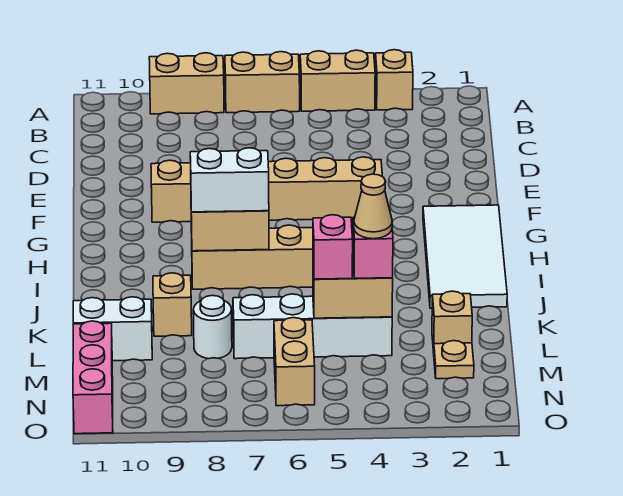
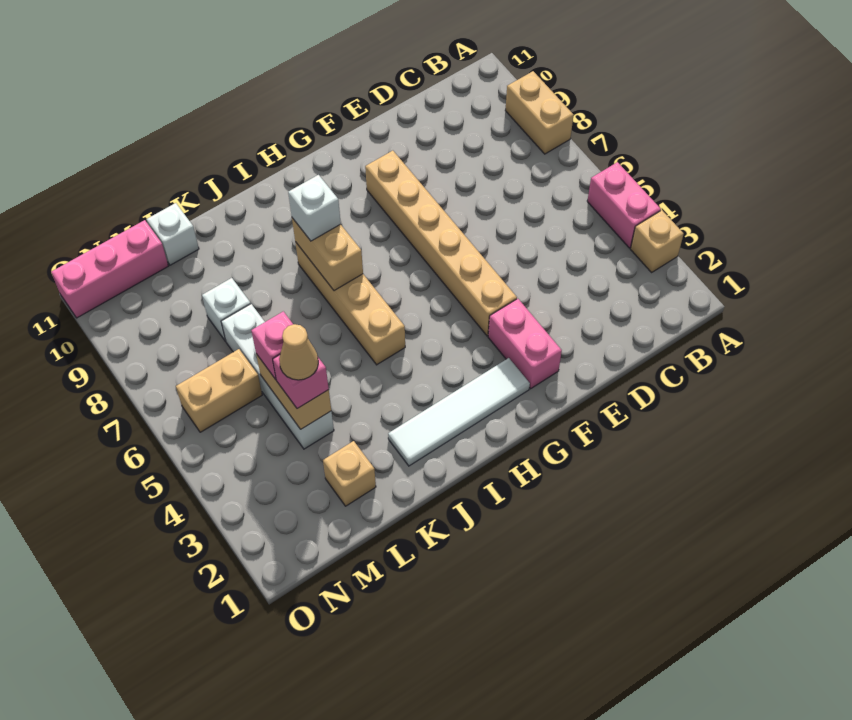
tan 1x2 brick [300,50,375,111] -> pink 1x2 brick [587,162,661,248]
tan 1x2 brick [225,52,300,113] -> none
none -> pink 1x2 brick [488,299,562,389]
white 2x4 tile [423,205,507,308] -> white 1x4 tile [388,358,530,466]
white 1x2 brick [190,148,269,212] -> white 1x1 brick [288,175,341,241]
tan 1x1 brick [153,273,192,336] -> none
white 1x1 round brick [193,295,232,359] -> white 1x1 brick [202,278,251,341]
white 1x2 brick [73,297,152,361] -> white 1x1 brick [147,203,199,265]
tan 1x1 plate [434,341,474,379] -> none

